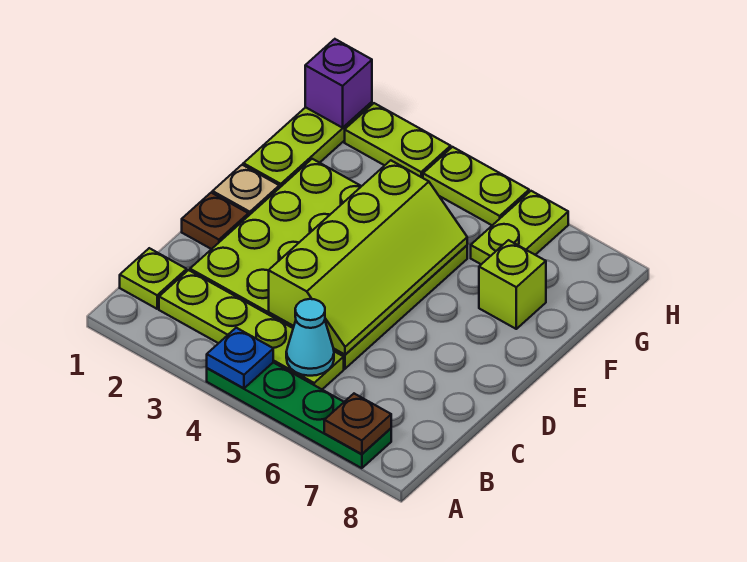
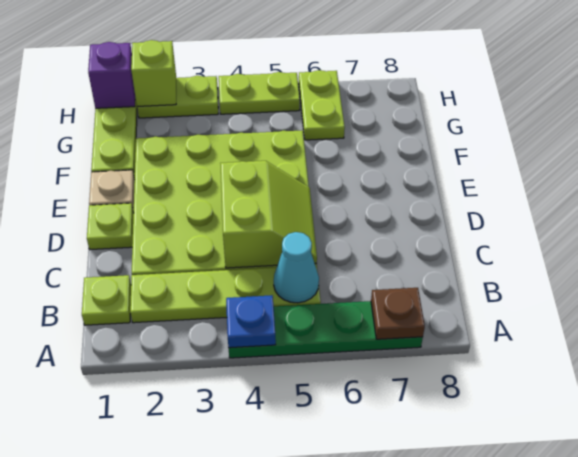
lime 2x4 slope [269,160,467,355] -> lime 2x2 slope [220,161,317,268]
brown 1x1 plate [182,193,248,249] -> lime 1x1 plate [87,203,134,250]
lime 1x1 brick [479,240,546,329] -> lime 1x1 brick moved to [131,40,176,106]

